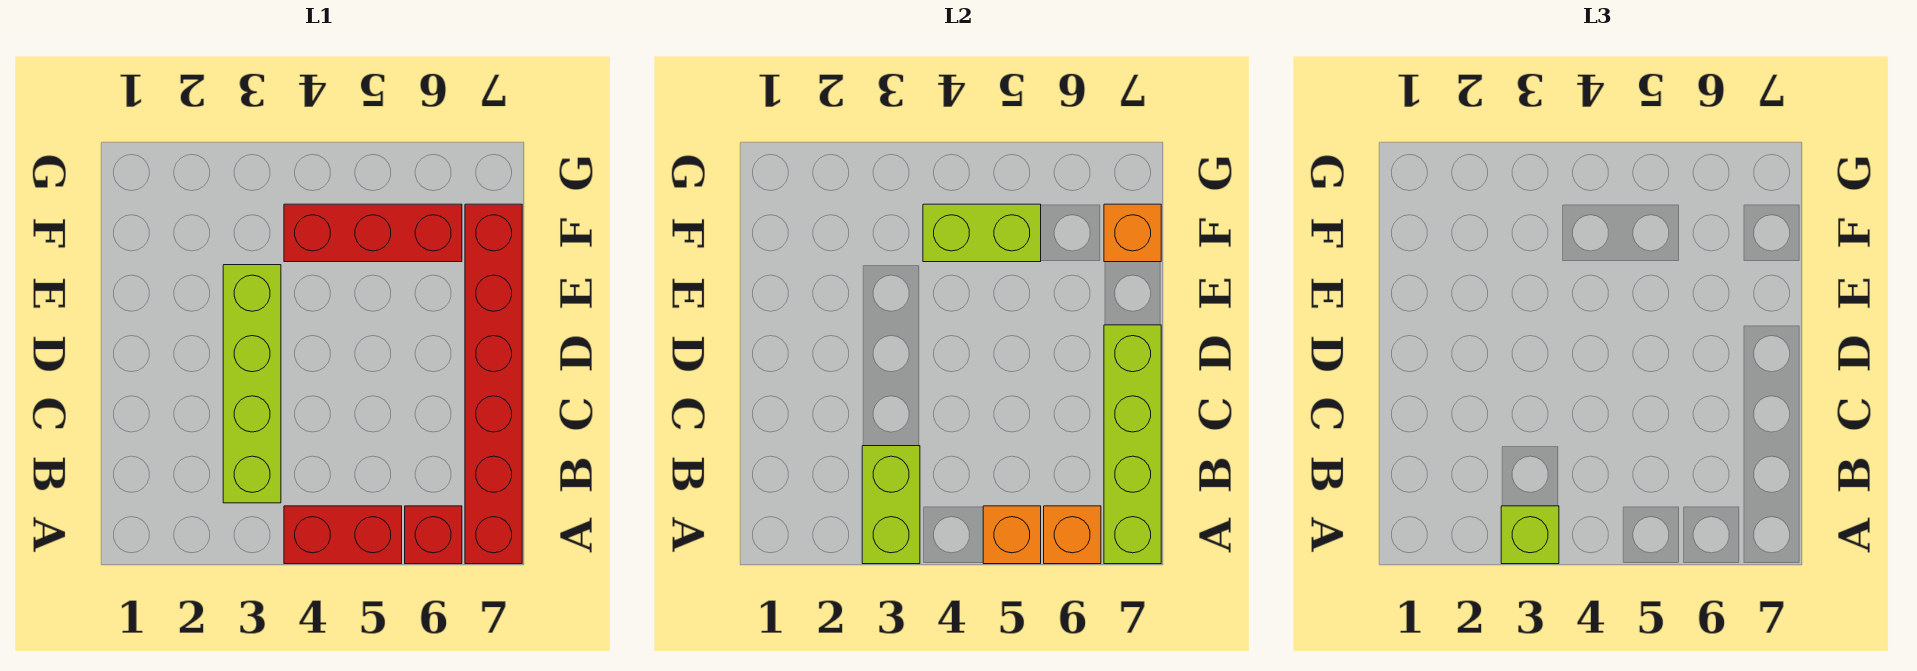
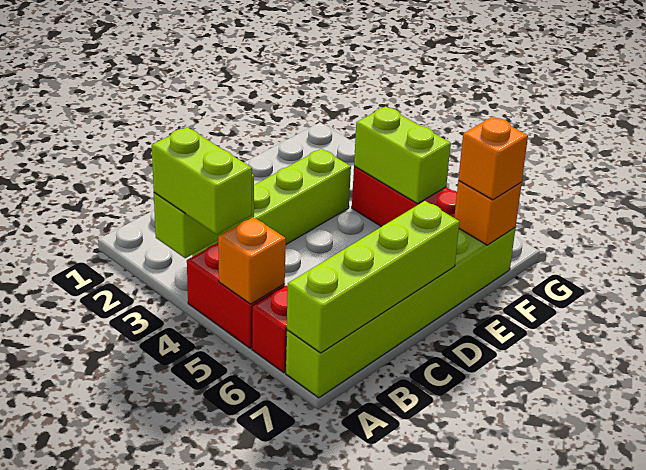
lime 1x1 brick [1501,506,1559,564] -> lime 1x2 brick [152,127,252,234]
orange 1x1 brick [1044,506,1101,564] -> orange 1x1 brick moved to [458,117,528,200]
red 1x6 brick [465,204,522,564] -> lime 1x6 brick [286,228,516,398]

